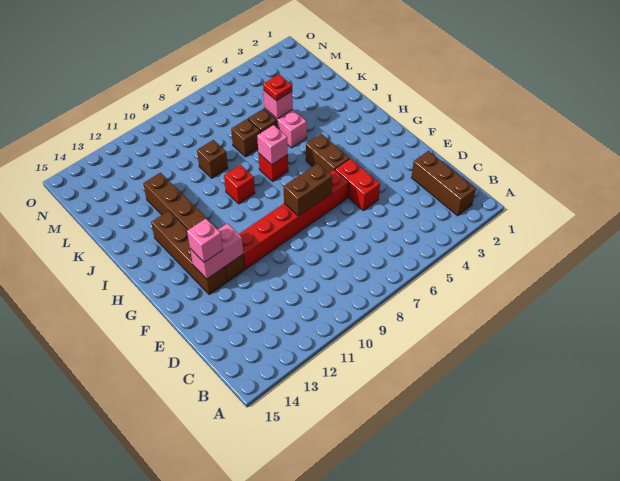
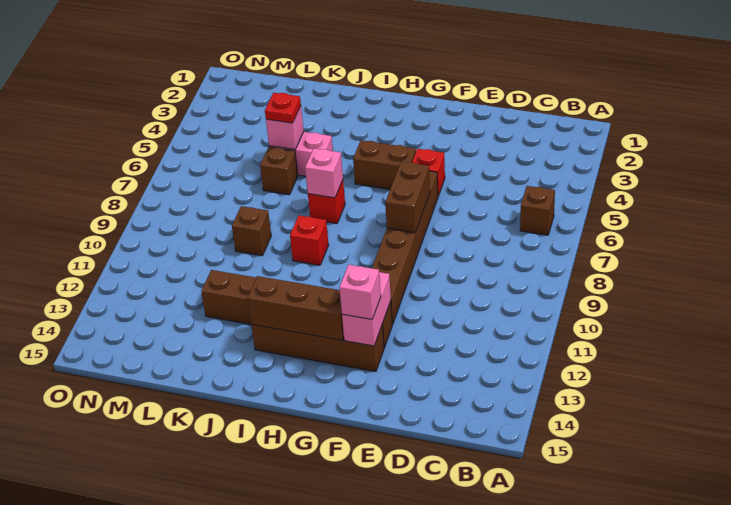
brown 1x3 brick [411,151,476,216] -> brown 1x3 brick moved to [247,276,344,340]
red 1x2 brick [335,159,380,210] -> red 1x1 brick [412,149,445,196]
red 1x6 brick [239,170,348,269] -> brown 1x6 brick [372,171,438,324]
brown 1x1 brick [231,119,260,157] -> brown 1x1 brick moved to [520,186,555,235]

